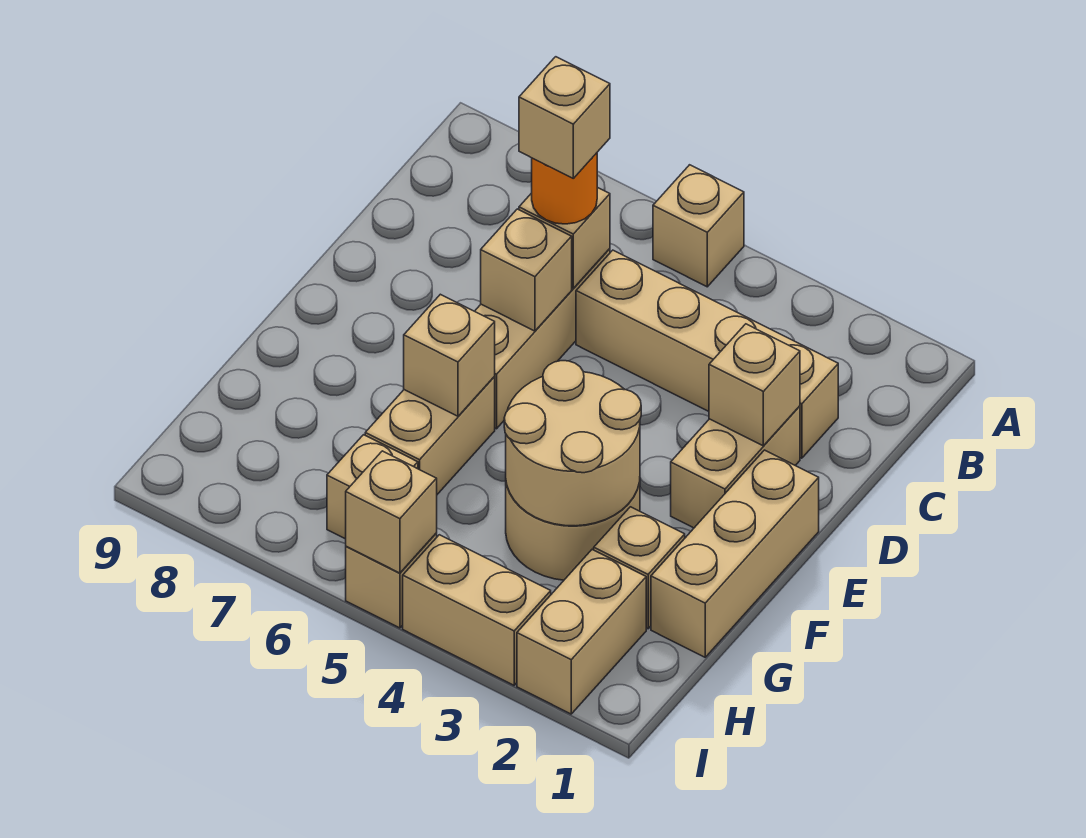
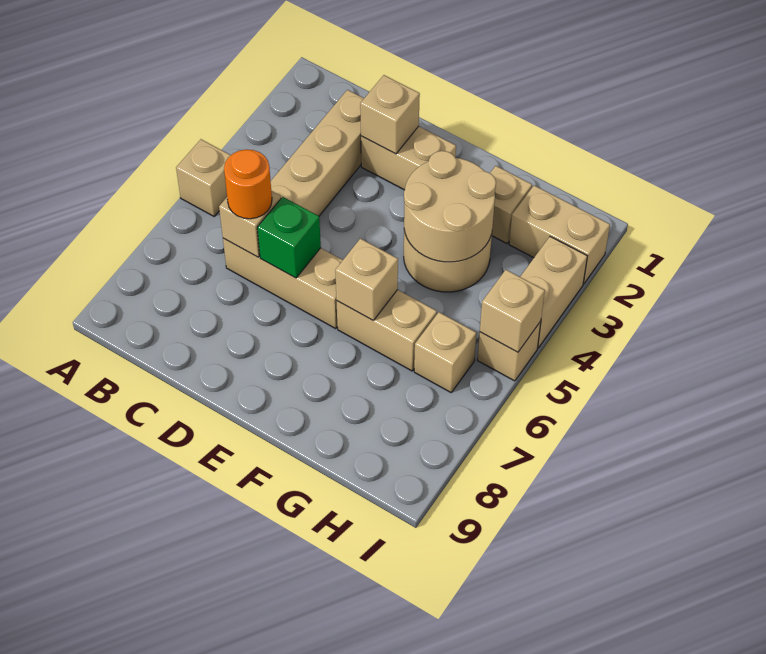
tan 1x1 brick [519,57,610,178] -> none
tan 1x1 brick [481,209,572,331] -> green 1x1 brick [257,197,321,278]
tan 1x3 brick [651,450,819,657] -> none

